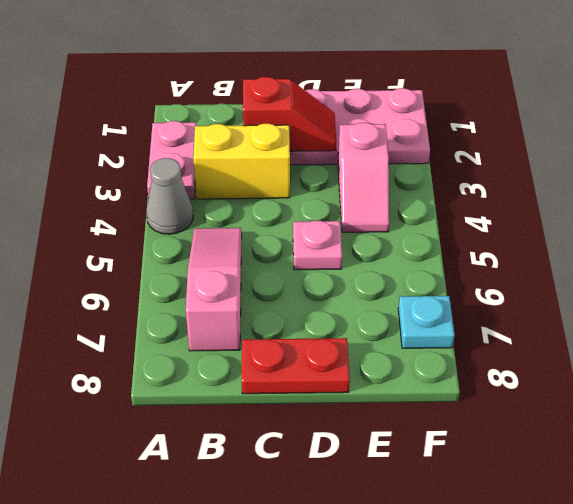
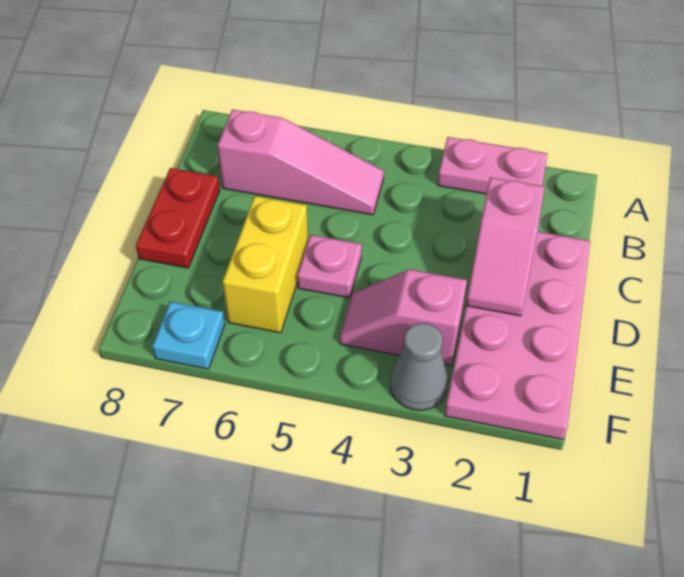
grey 1x1 cone [146,158,193,234] -> grey 1x1 cone moved to [390,323,448,410]
yellow 1x2 brick [193,124,290,199] -> yellow 1x2 brick moved to [223,196,308,333]
red 1x2 slope [243,77,336,151] -> pink 1x2 slope [466,177,545,316]

